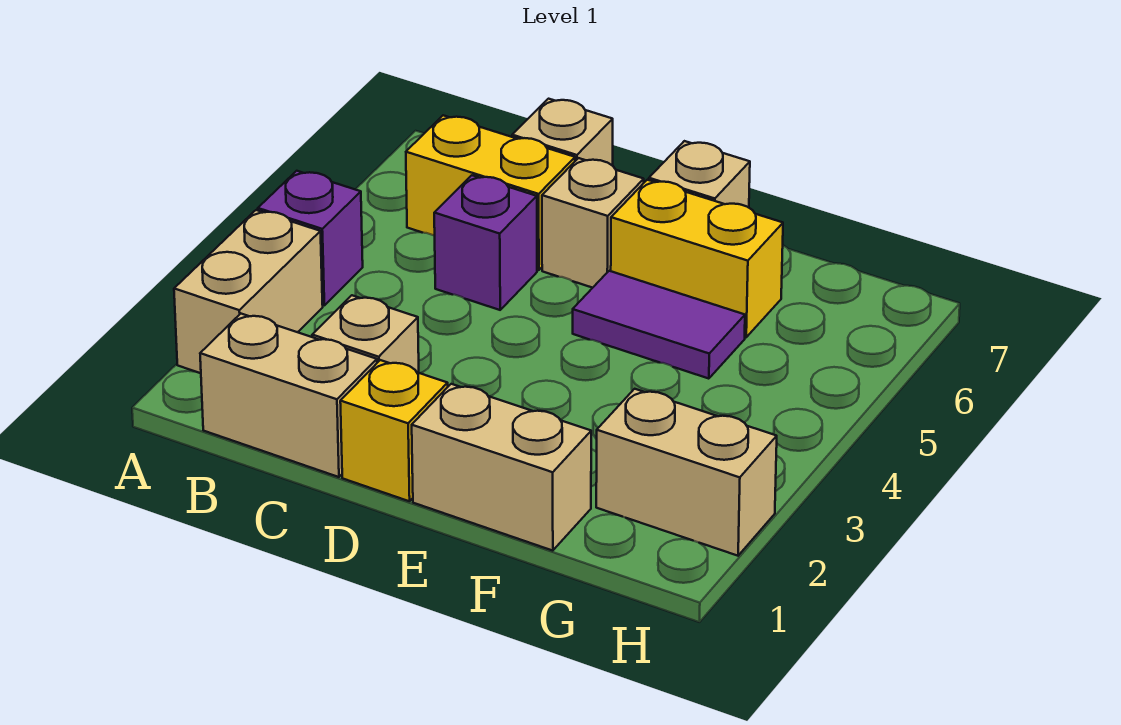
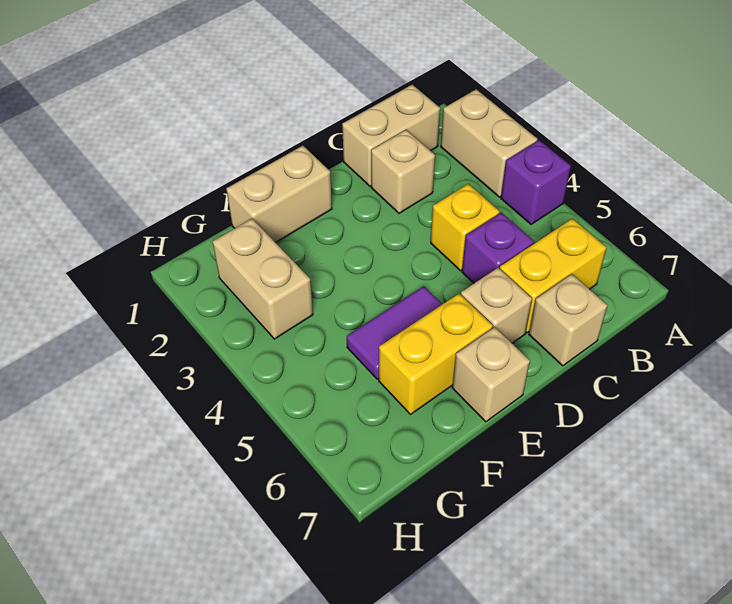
yellow 1x1 brick [340,360,448,501] -> yellow 1x1 brick moved to [431,184,500,271]
tan 1x2 brick [596,389,777,556] -> tan 1x2 brick turned to [213,219,313,339]

